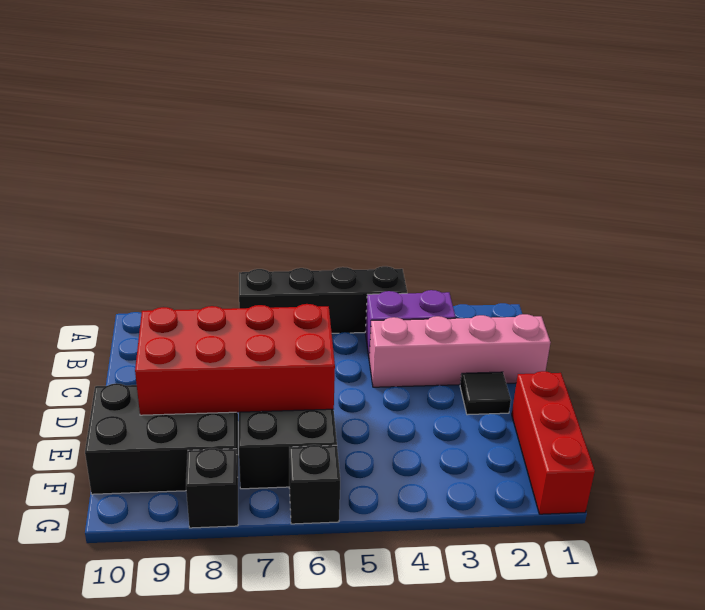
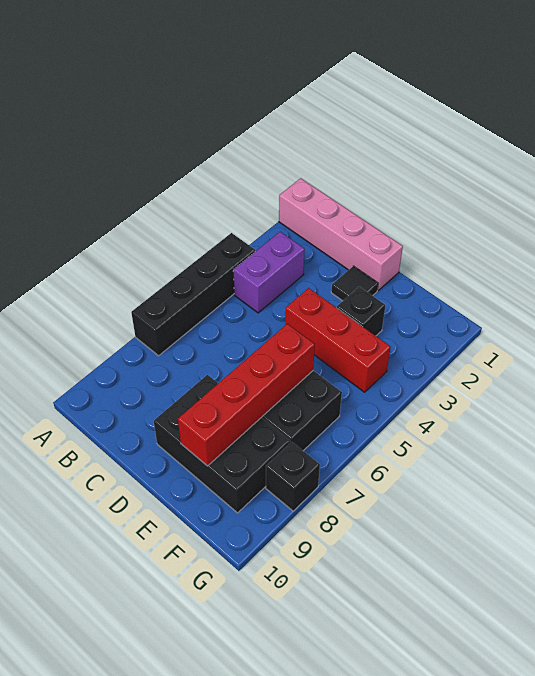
pink 1x4 brick [369,314,551,387] -> pink 1x4 brick turned to [279,178,403,290]
red 2x4 brick [135,304,335,415] -> red 1x4 brick [178,324,315,466]
red 1x3 brick [512,371,595,514] -> red 1x3 brick moved to [285,288,391,392]
black 2x3 brick [85,383,238,494] -> black 2x3 brick turned to [154,375,290,513]
black 1x1 brick [289,445,340,524] -> black 1x1 brick moved to [337,287,385,336]

